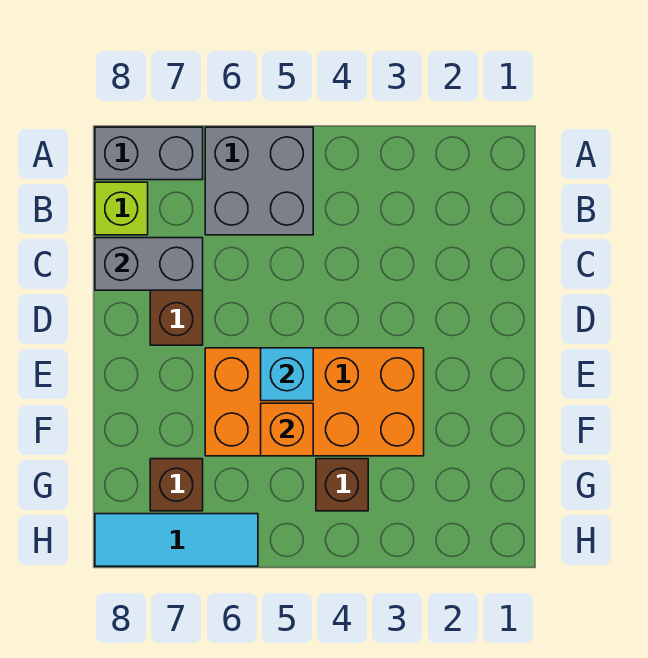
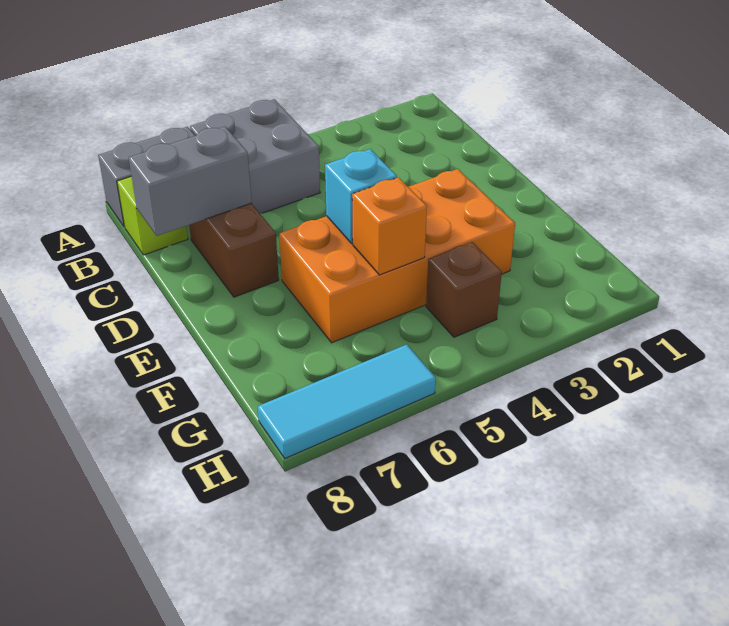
brown 1x1 brick [150,459,203,511] -> none

